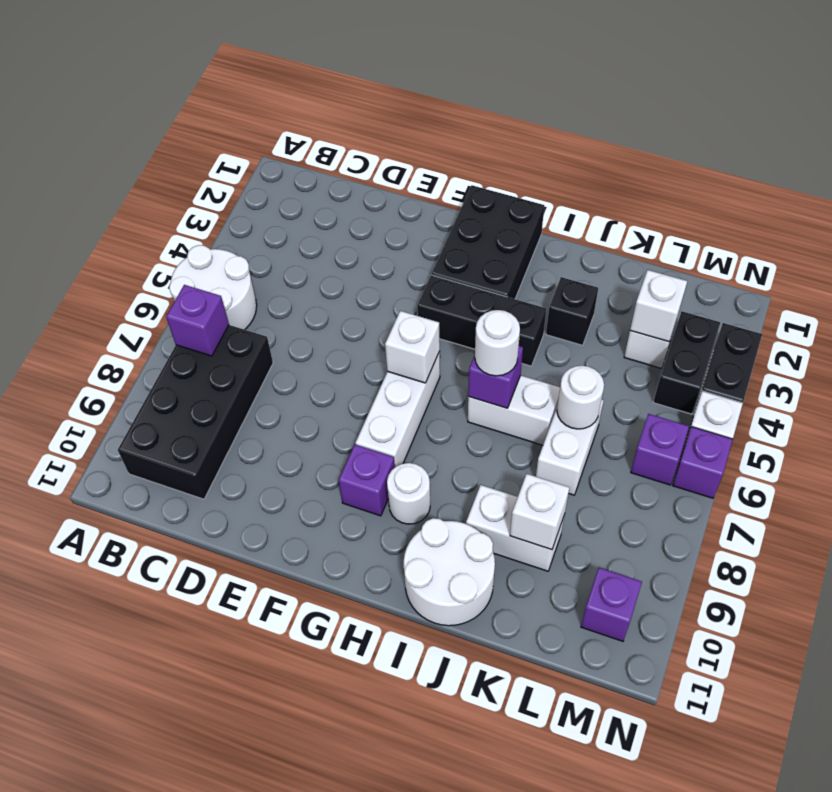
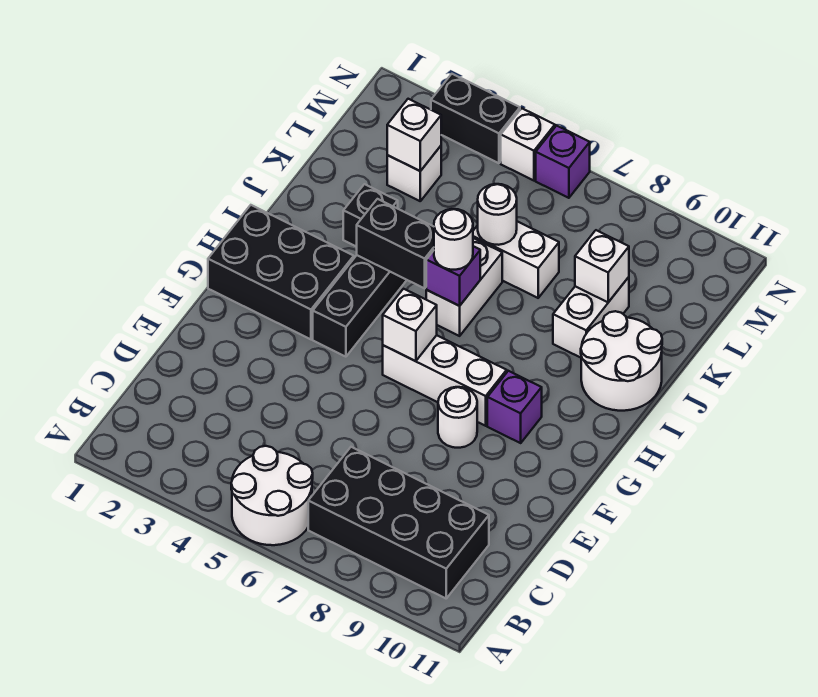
purple 1x1 brick [166,285,229,356] -> none
white 1x1 round brick [387,463,430,524] -> white 1x1 round brick moved to [438,387,477,448]
black 1x2 brick [653,311,720,414] -> black 1x2 brick moved to [357,199,434,288]
purple 1x1 brick [631,414,689,485] -> none
purple 1x1 brick [581,568,642,641] -> none

